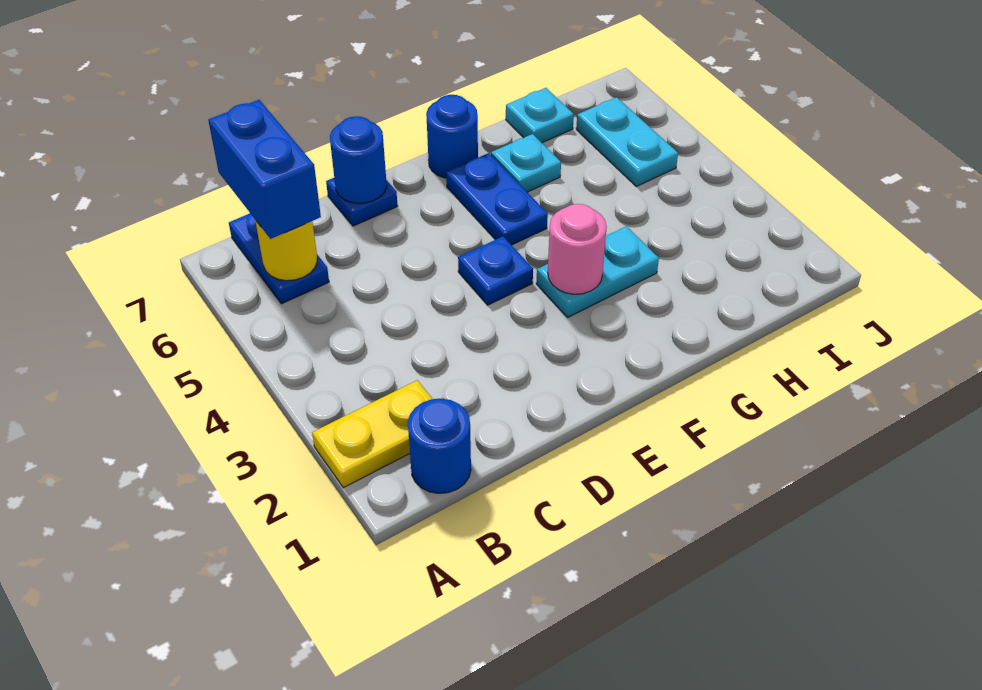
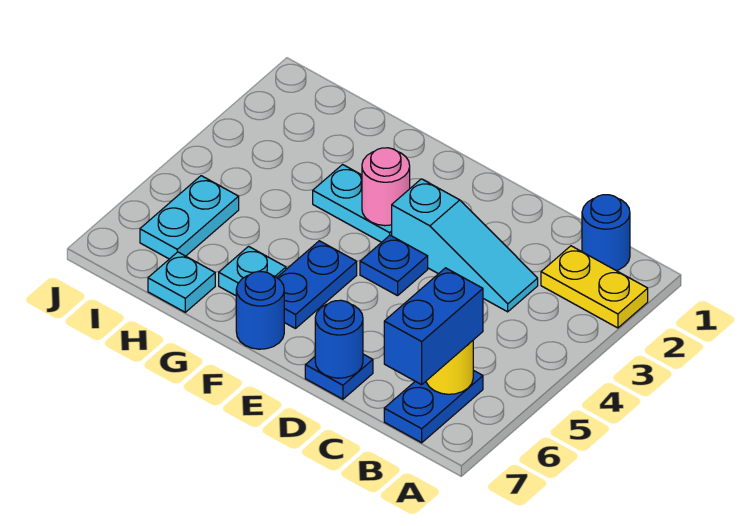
none -> cyan 1x3 slope [392,179,538,312]

